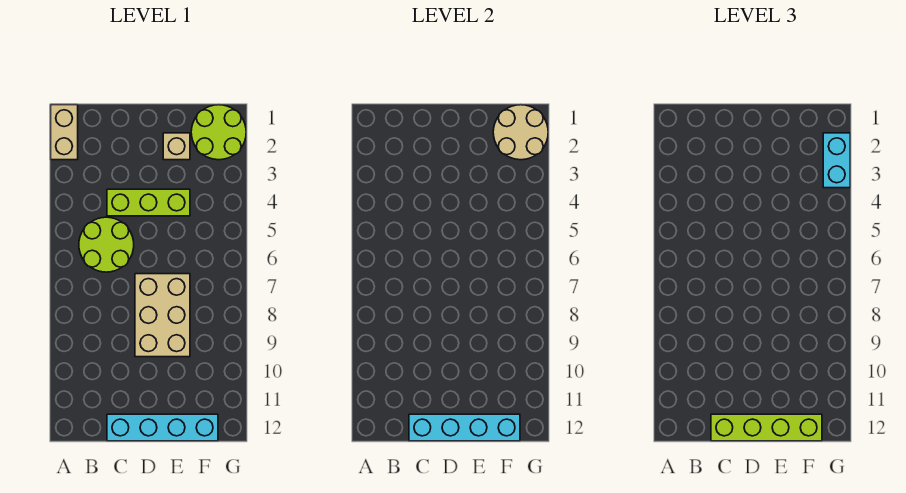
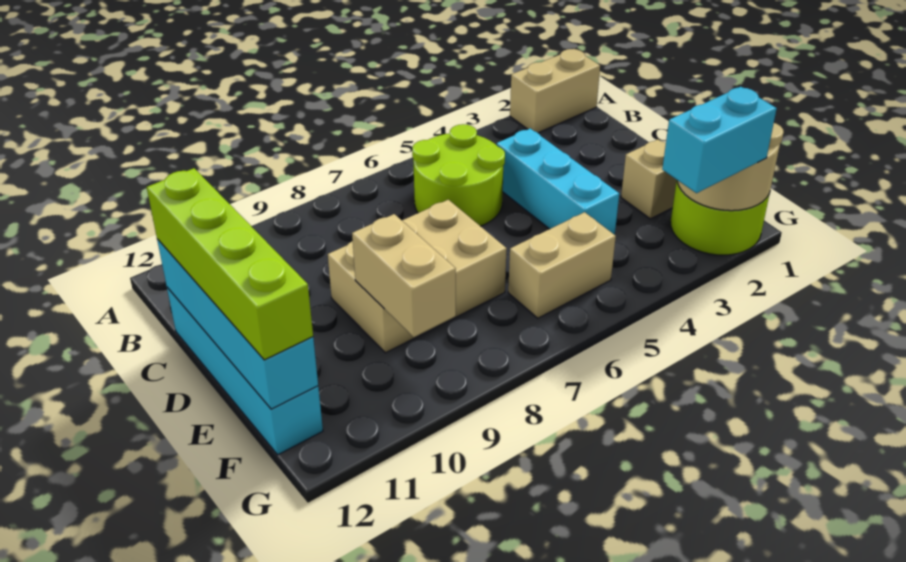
lime 1x3 brick [107,189,190,216] -> cyan 1x3 brick [497,128,619,235]
none -> tan 1x2 brick [352,214,456,337]
none -> tan 1x2 brick [508,212,616,318]

